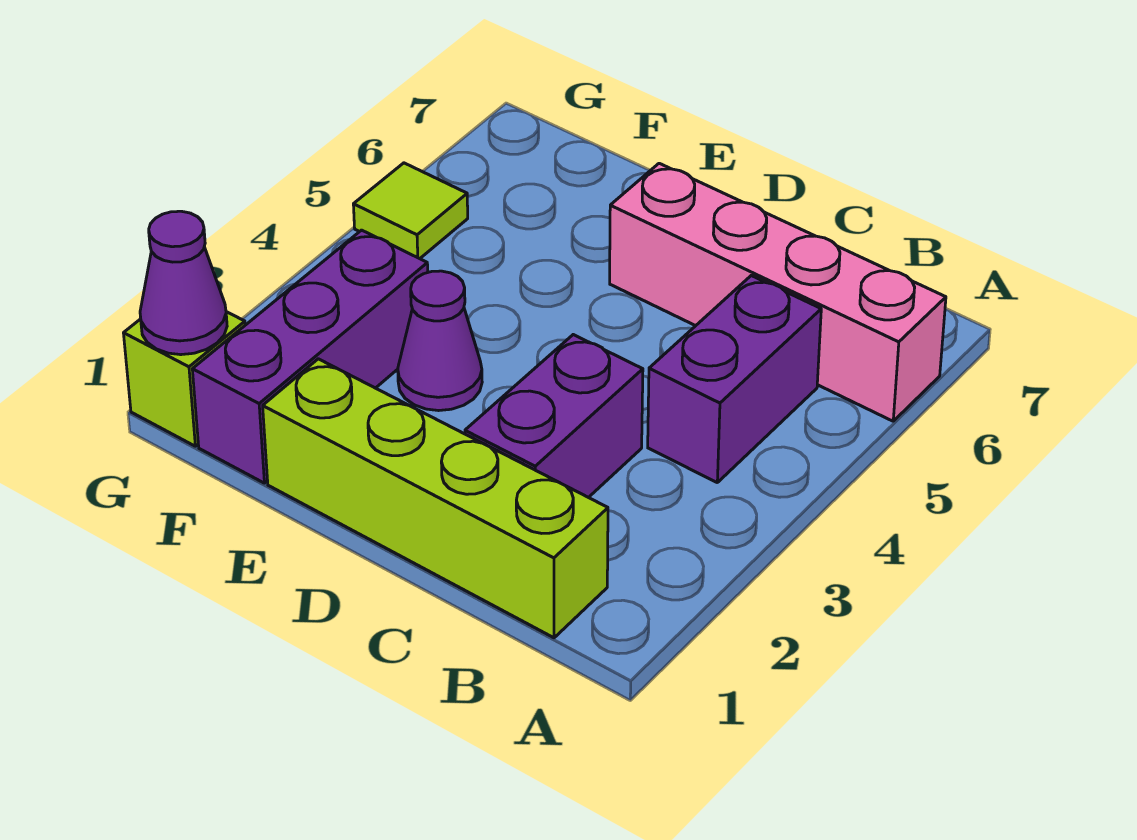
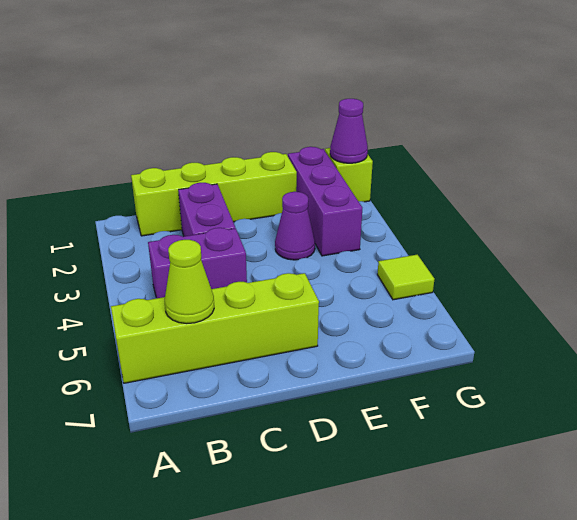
pink 1x4 brick [610,163,946,421] -> lime 1x4 brick [111,273,319,383]
purple 1x2 brick [648,276,821,482] -> purple 1x2 brick turned to [148,228,247,298]
none -> lime 1x1 cone [165,240,214,324]

